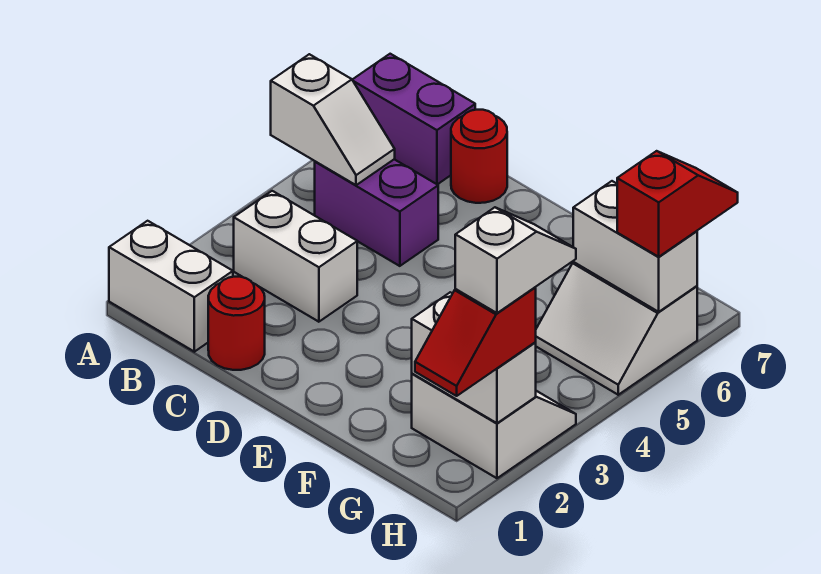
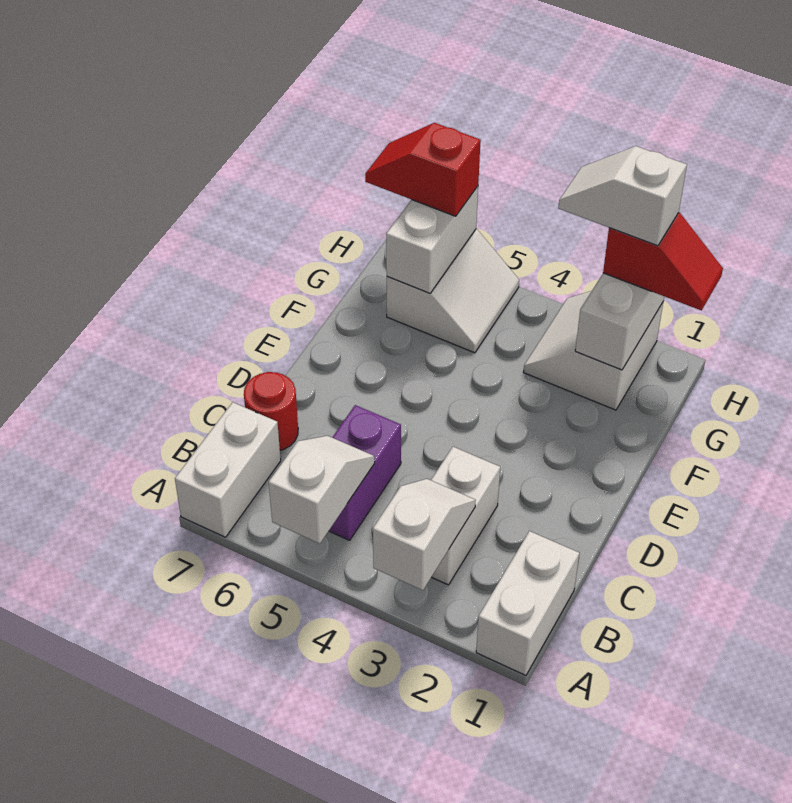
none -> white 1x2 slope [373,479,476,590]
purple 1x2 brick [352,54,475,185] -> white 1x2 brick [175,402,281,537]
red 1x1 round brick [208,277,265,370] -> none

